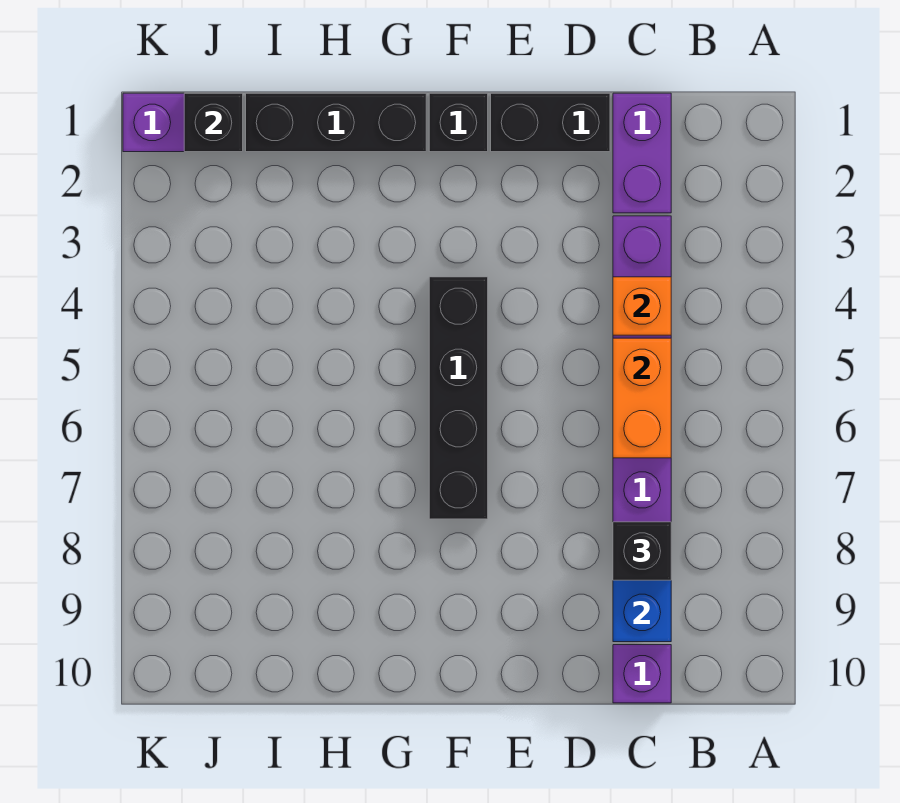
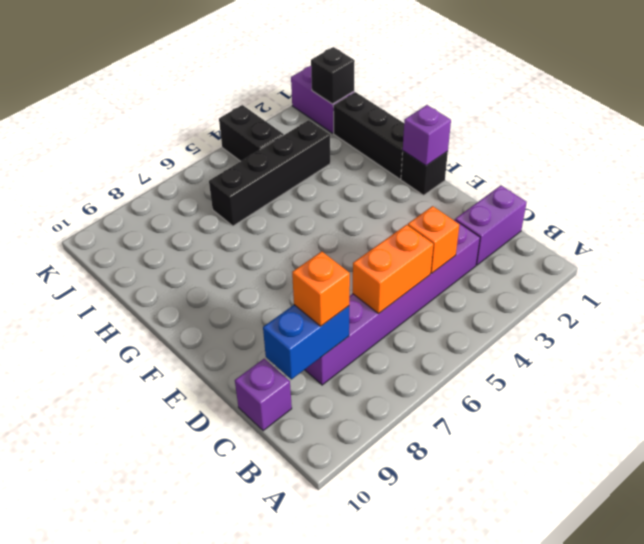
black 1x1 brick [613,522,671,580] -> orange 1x1 brick [292,252,350,326]
black 1x2 brick [491,93,610,152] -> black 1x2 brick moved to [219,105,284,161]
none -> purple 1x1 brick [403,105,451,166]
black 1x4 brick [429,277,488,519] -> black 1x4 brick moved to [209,120,330,226]

